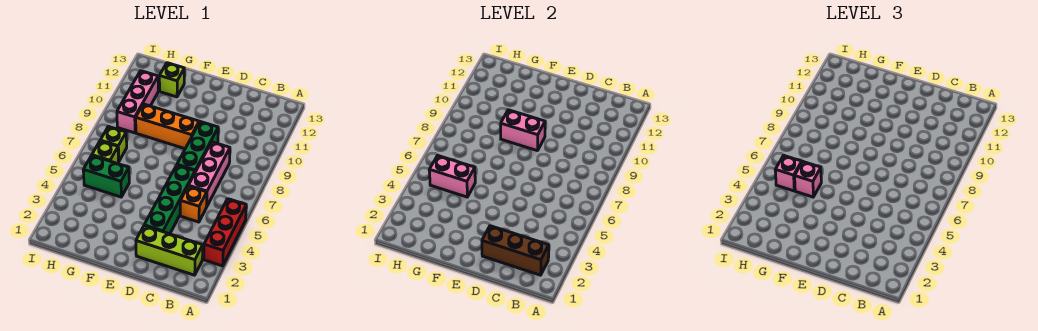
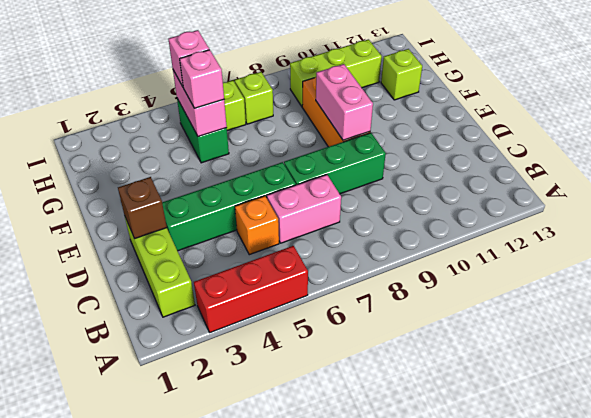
brown 1x3 brick [482,226,549,275] -> brown 1x1 brick [118,177,167,239]
pink 1x3 brick [188,142,230,207] -> pink 1x2 brick [267,175,341,243]
pink 1x3 brick [117,71,158,133] -> lime 1x3 brick [290,39,382,106]

